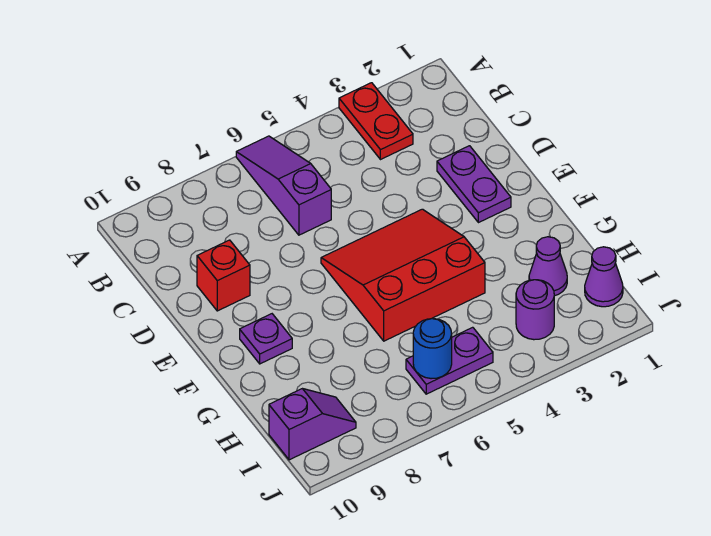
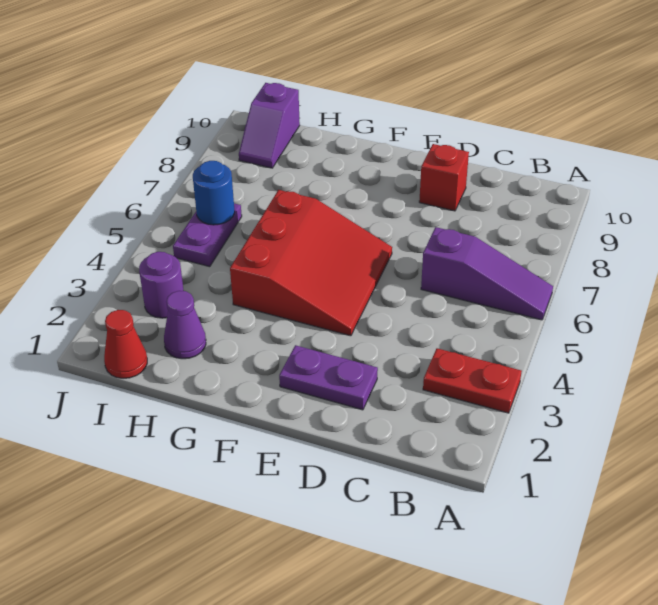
purple 1x1 plate [240,314,292,364] -> none
purple 1x1 cone [585,247,623,307] -> red 1x1 cone [104,310,147,378]

